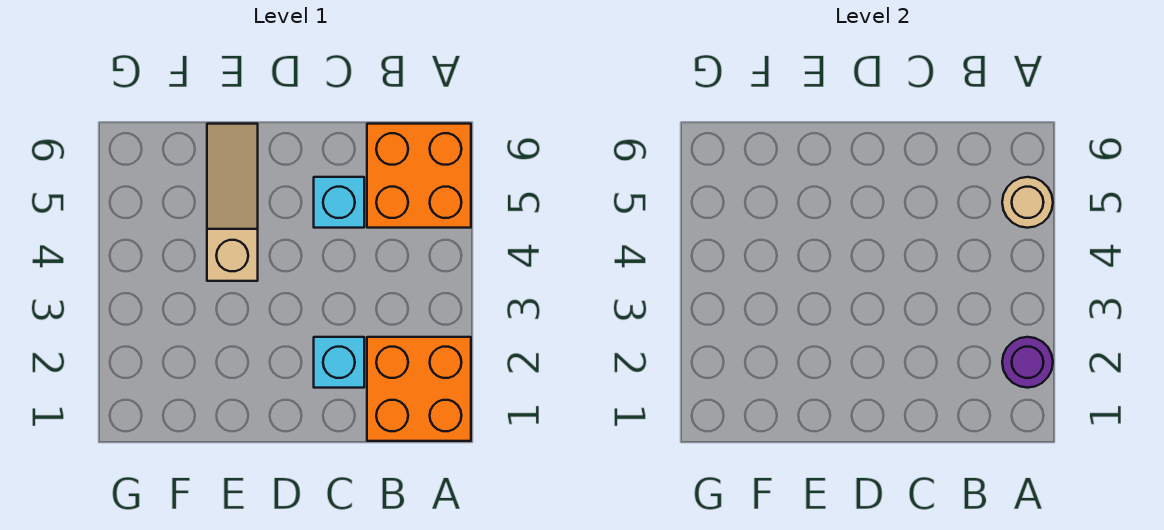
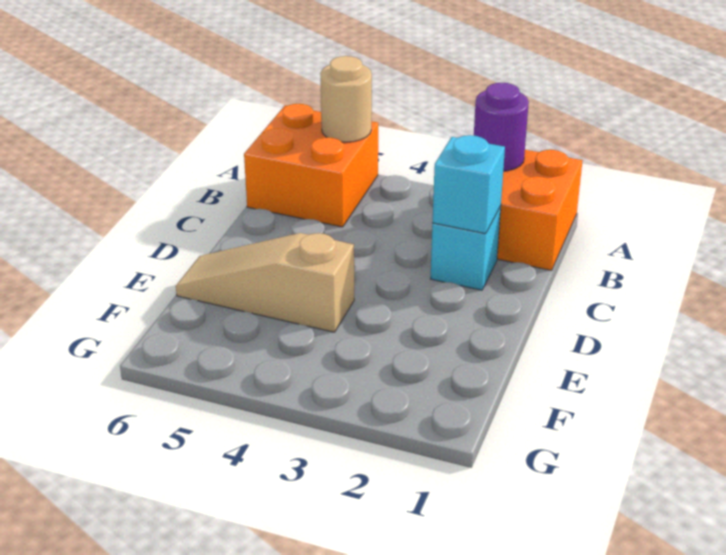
cyan 1x1 brick [314,177,364,228] -> cyan 1x1 brick moved to [433,135,505,234]

